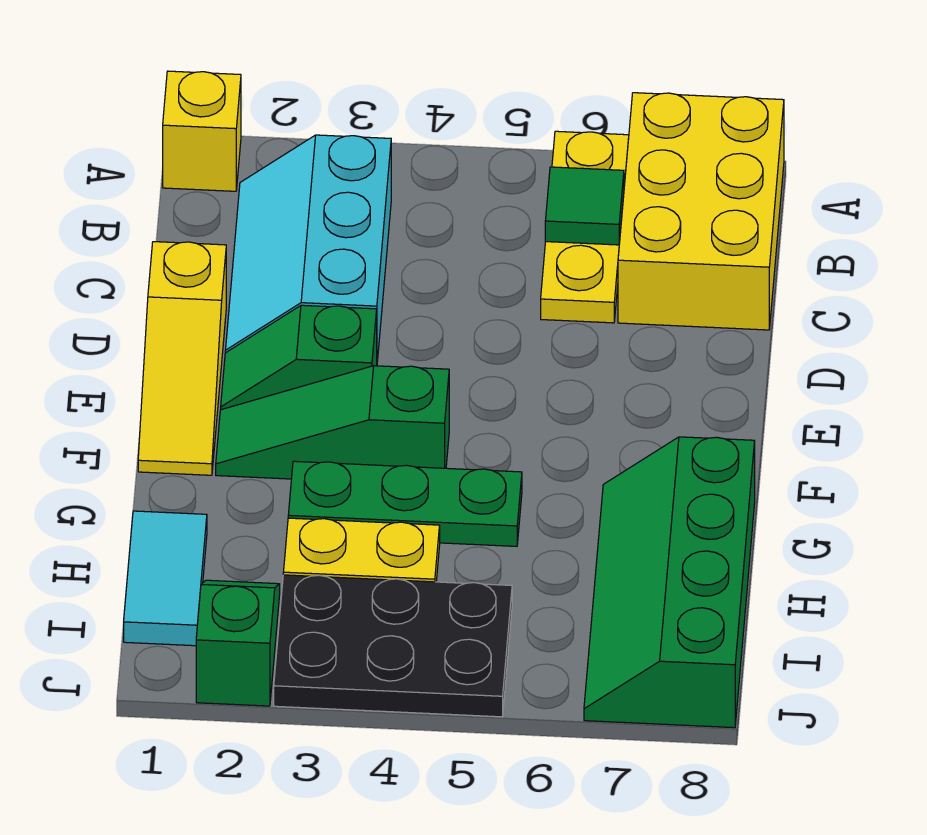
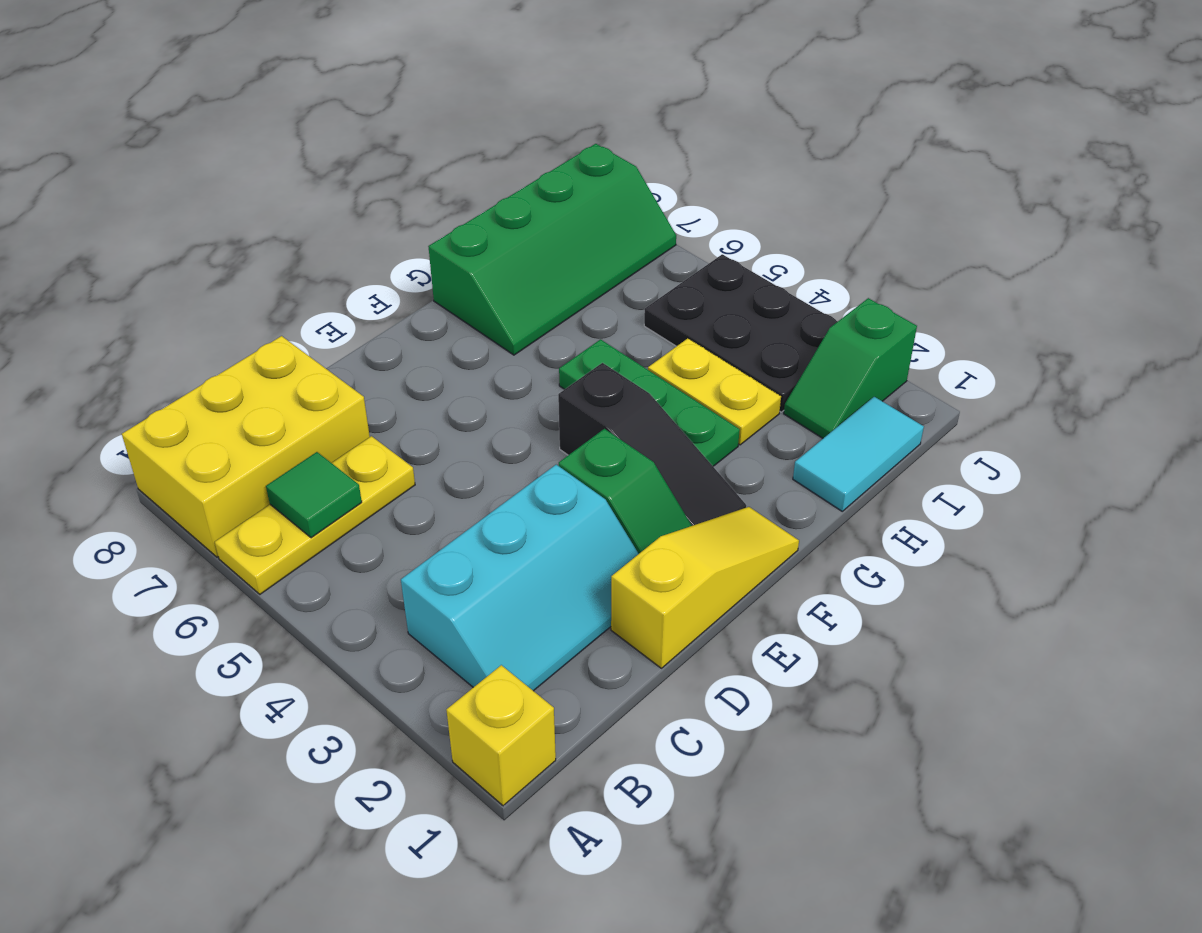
green 1x3 slope [216,366,449,479] -> black 1x3 slope [558,363,746,526]

